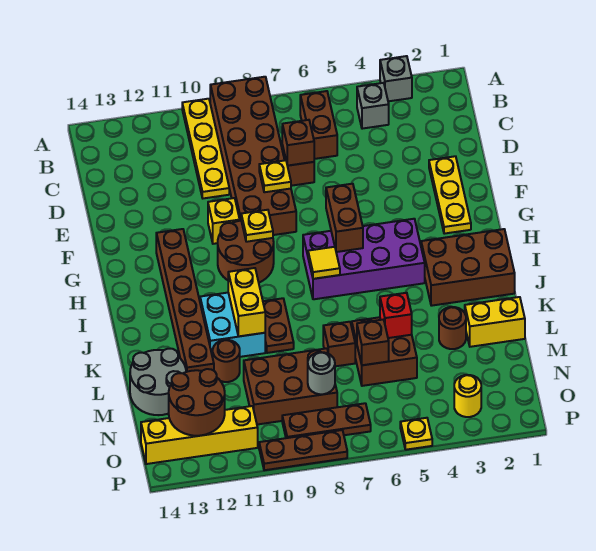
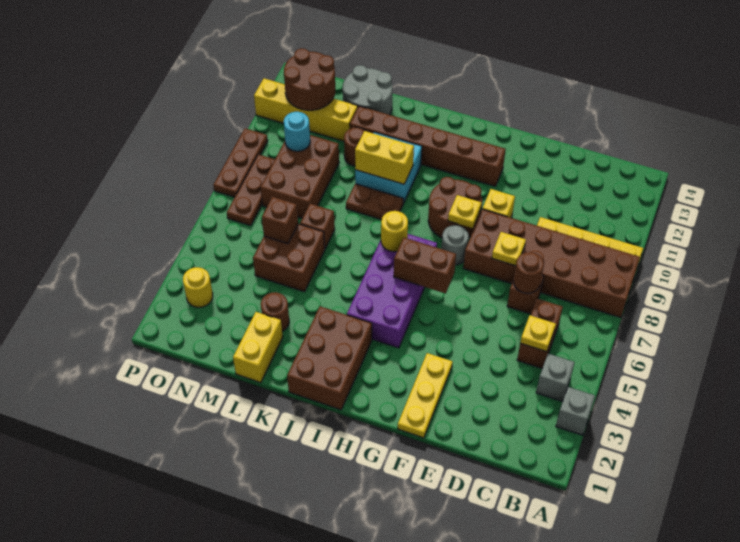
brown 1x2 brick [300,91,337,159] -> brown 1x2 brick turned to [517,299,563,368]
brown 1x1 brick [282,120,314,166] -> brown 1x1 round brick [513,252,544,293]
yellow 1x3 plate [429,156,471,234] -> yellow 1x3 plate turned to [398,353,453,438]
yellow 1x1 tile [308,247,340,279] -> yellow 1x1 round brick [381,211,408,252]
red 1x1 brick [380,293,412,338] -> none
grey 1x1 round brick [308,352,335,394] -> grey 1x1 round brick moved to [441,225,469,265]
none -> cyan 1x1 round brick [284,112,310,151]
yellow 1x4 brick [141,406,258,464] -> yellow 1x4 brick turned to [254,78,358,141]
yellow 1x1 plate [400,418,432,450] -> yellow 1x1 plate moved to [520,315,556,352]

